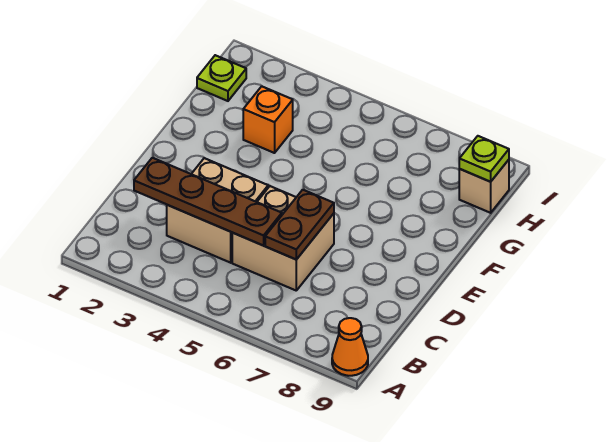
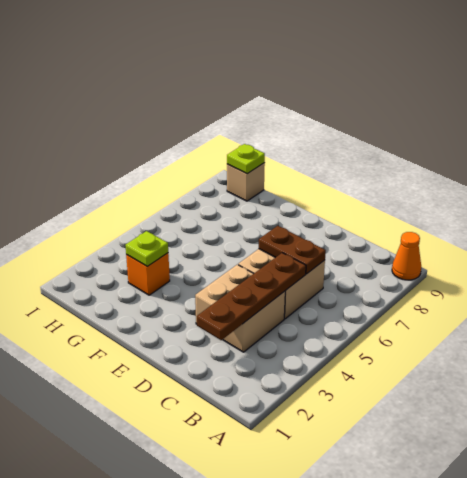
lime 1x1 plate [197,55,246,101] -> lime 1x1 plate moved to [125,231,168,266]

